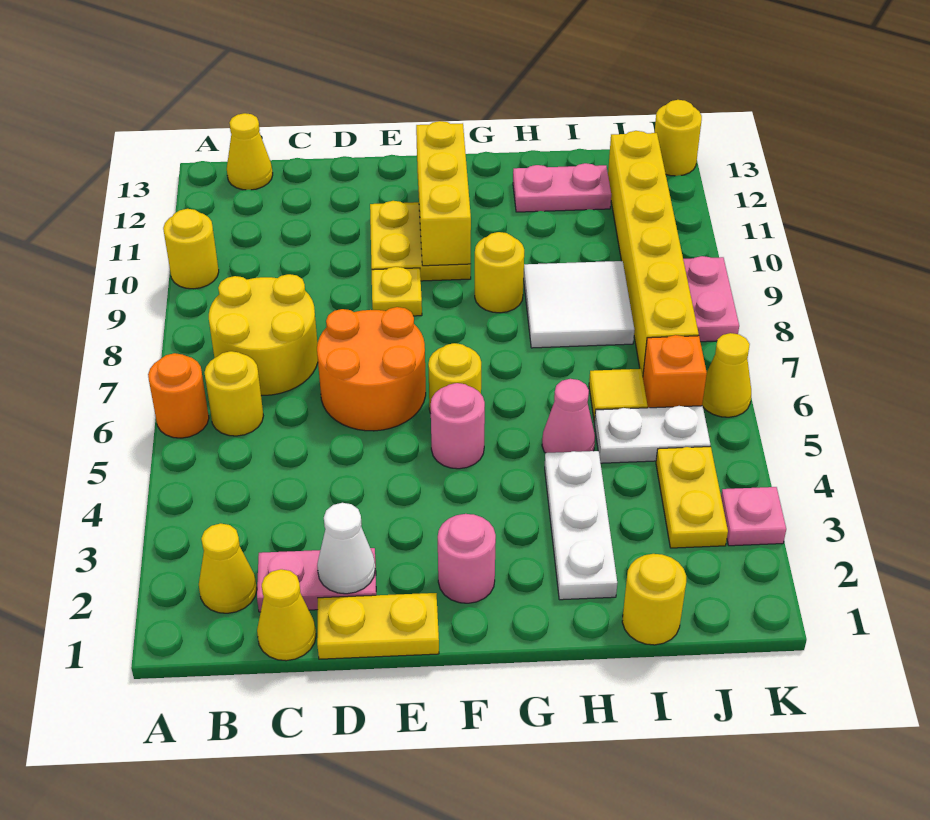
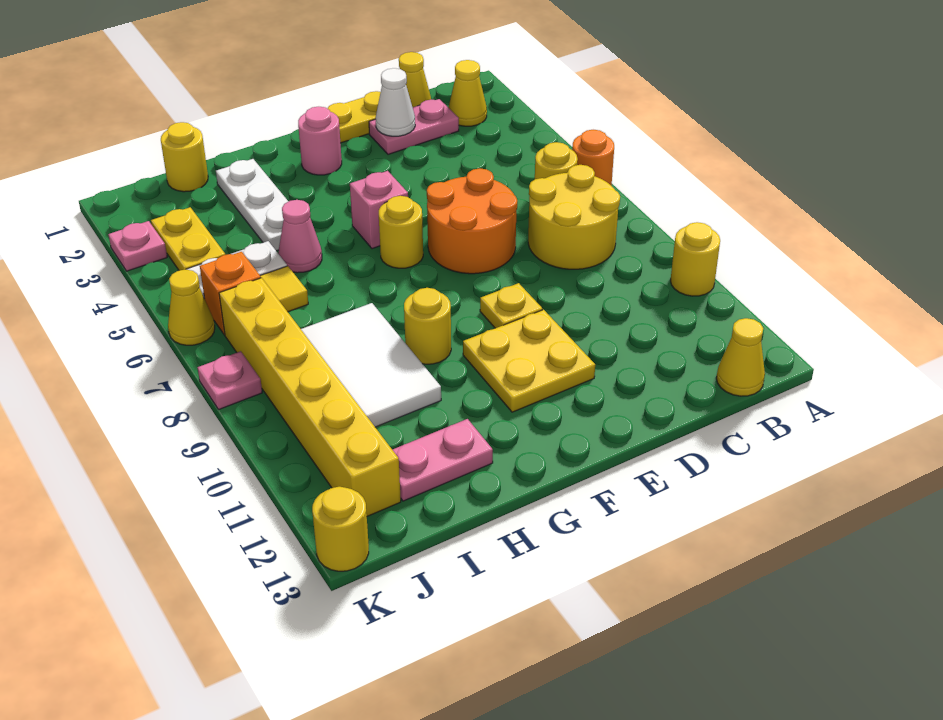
pink 1x1 round brick [431,383,485,469] -> pink 1x1 brick [350,171,408,249]
yellow 1x3 brick [416,121,471,266] -> none
white 2x2 tile [524,261,634,348] -> white 2x3 tile [301,303,441,427]
pink 1x2 plate [683,256,739,342] -> pink 1x1 plate [198,351,262,410]

